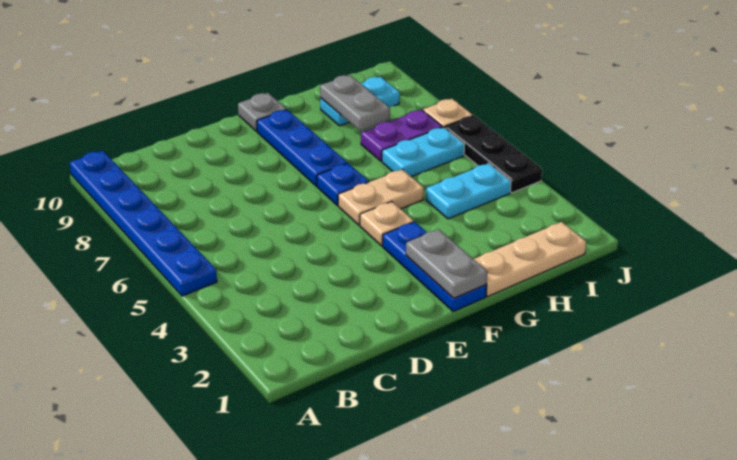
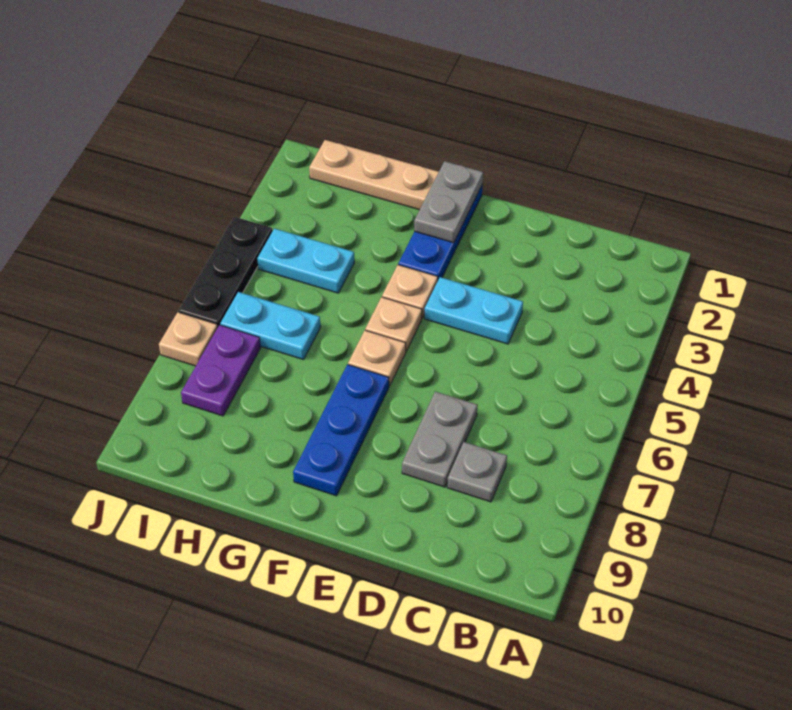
blue 1x6 plate [70,151,217,296] -> none
tan 1x2 plate [338,169,424,225] -> tan 1x1 plate [365,297,422,351]
blue 1x1 plate [317,163,369,205] -> tan 1x1 plate [348,330,406,386]
grey 1x1 plate [238,93,286,132] -> grey 1x1 plate moved to [447,442,507,502]
purple 1x2 plate [361,110,442,161] -> purple 1x2 plate turned to [181,325,260,416]
grey 1x2 plate [320,75,390,131] -> grey 1x2 plate moved to [402,392,478,487]
cyan 1x2 plate [320,77,400,126] -> cyan 1x2 plate moved to [425,277,523,344]

